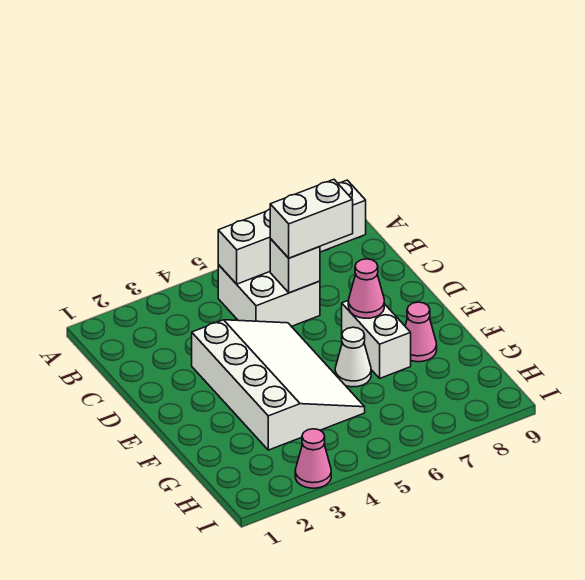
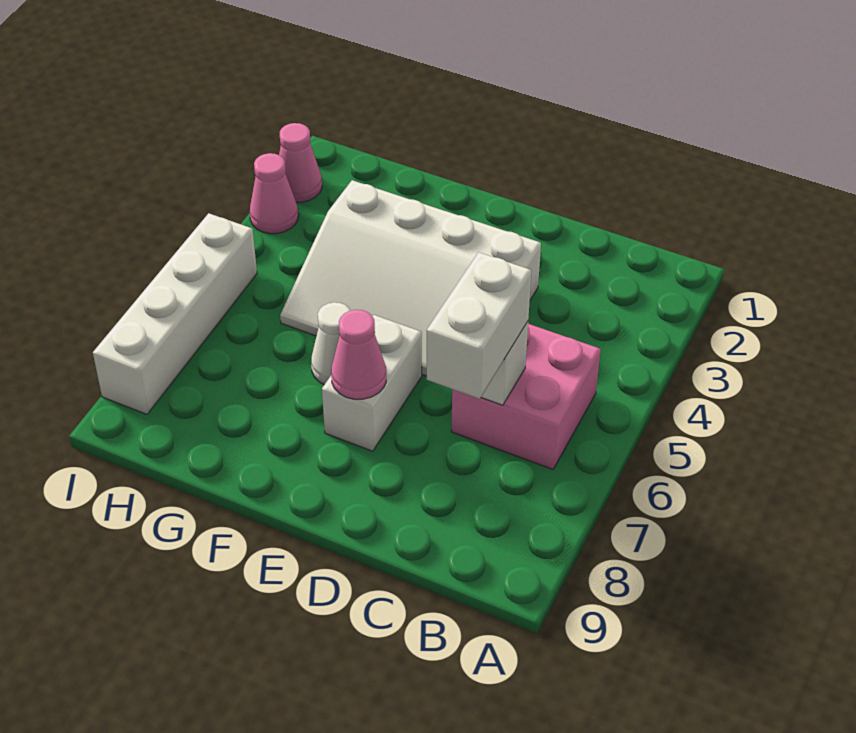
white 2x2 brick [218,265,320,327] -> pink 2x2 brick [451,324,601,469]
white 1x4 brick [218,180,366,284] -> white 1x4 brick moved to [93,213,257,414]
white 1x2 brick [342,301,411,378] -> white 1x2 brick turned to [322,315,422,451]
pink 1x1 cone [405,302,437,362] -> pink 1x1 cone moved to [279,123,322,202]

